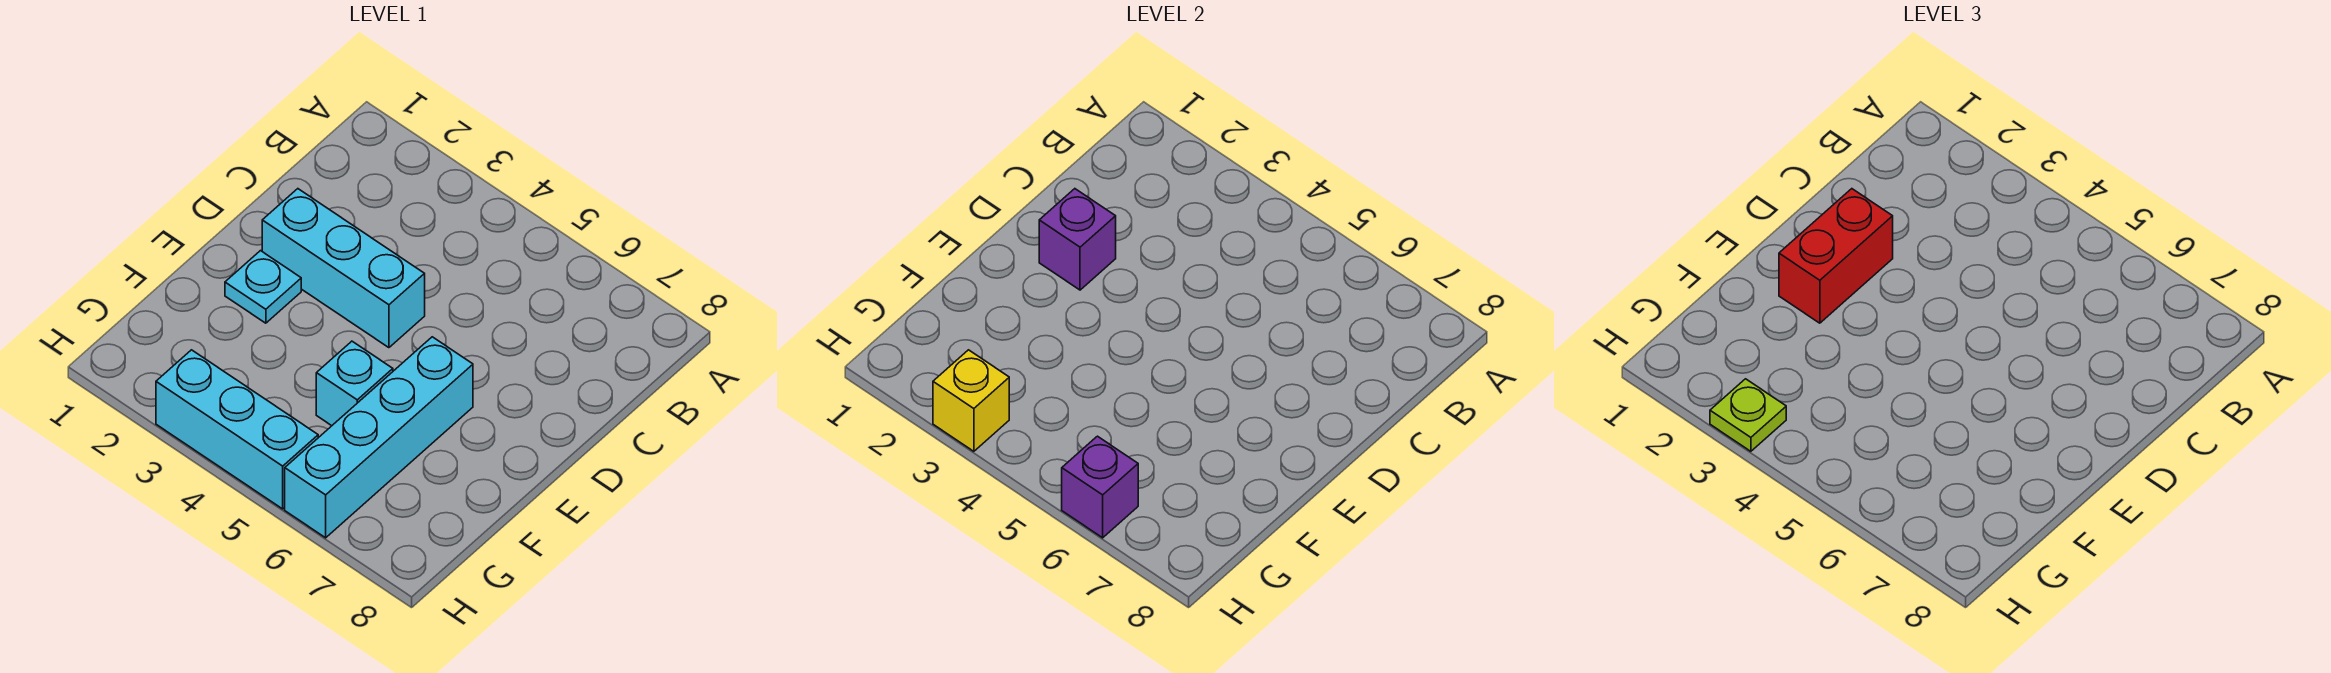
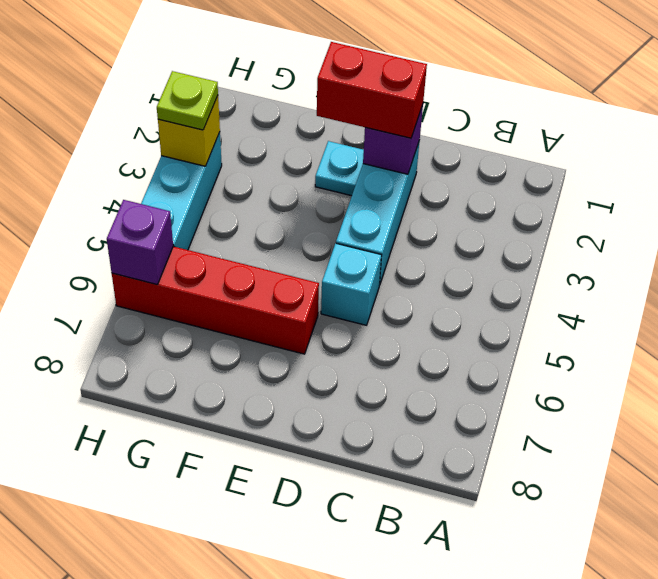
cyan 1x4 brick [285,337,473,538] -> red 1x4 brick [112,246,319,354]
cyan 1x1 brick [316,341,393,426] -> cyan 1x1 brick moved to [321,243,382,325]

